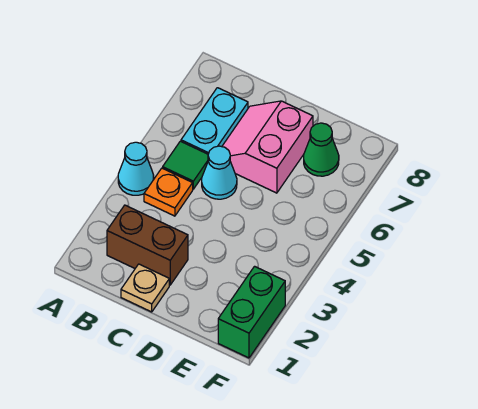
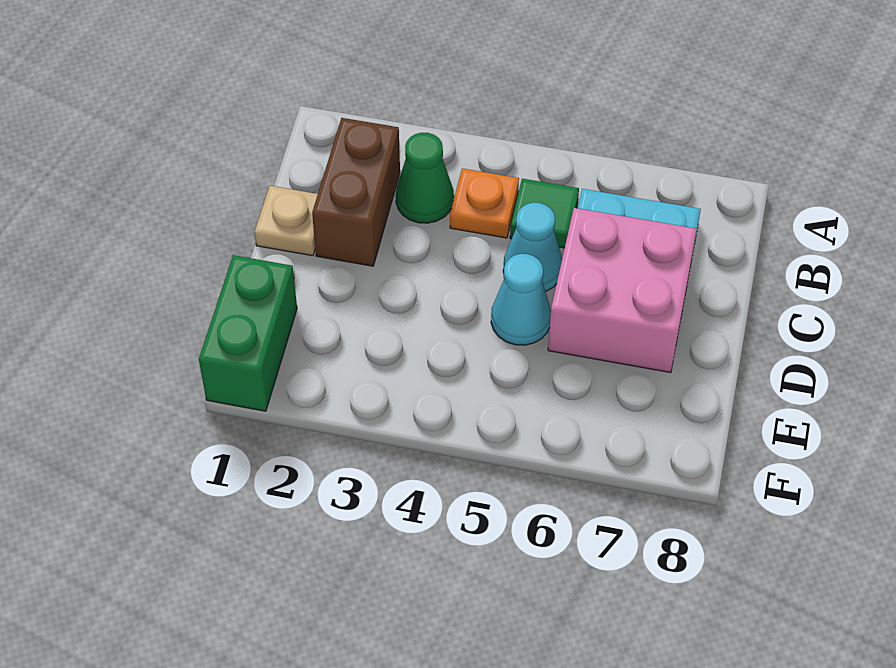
cyan 1x1 cone [118,142,154,195] -> cyan 1x1 cone moved to [491,254,551,345]
pink 2x2 slope [222,101,313,193] -> pink 2x2 brick [548,208,697,373]
green 1x1 cone [304,123,339,176] -> green 1x1 cone moved to [396,133,454,223]
green 1x2 brick [218,266,285,358] -> green 1x2 brick turned to [199,255,297,411]

